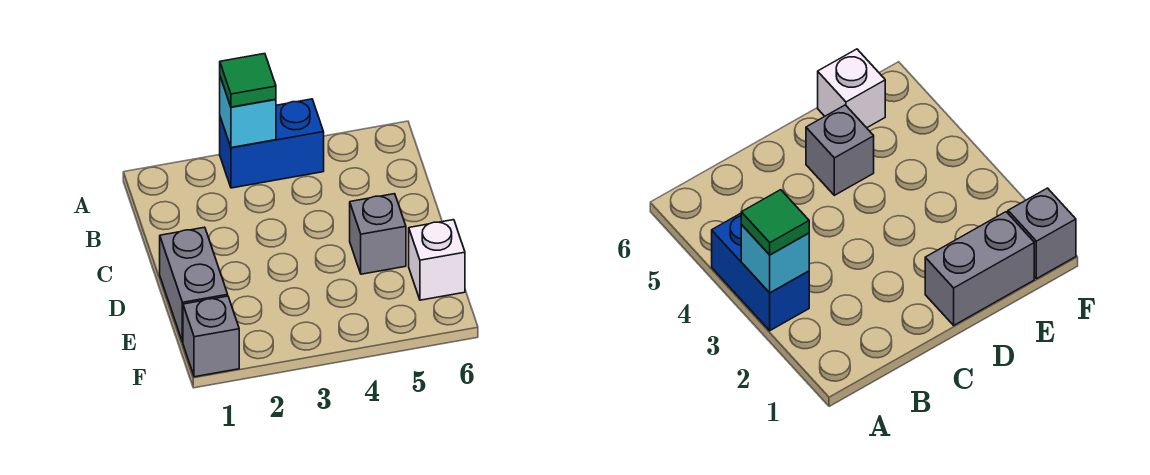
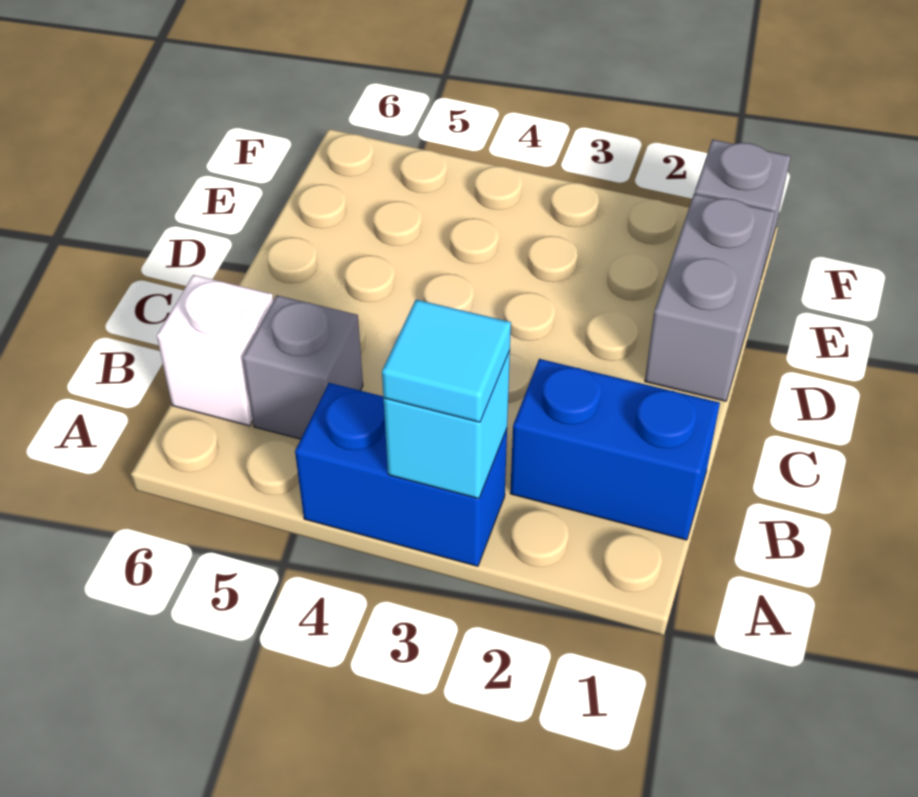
green 1x1 tile [220,54,276,107] -> cyan 1x1 tile [382,300,511,422]
none -> blue 1x2 brick [510,359,720,540]
grey 1x1 brick [350,194,406,274] -> grey 1x1 brick moved to [243,295,363,439]
white 1x1 brick [409,220,465,300] -> white 1x1 brick moved to [157,275,273,426]

